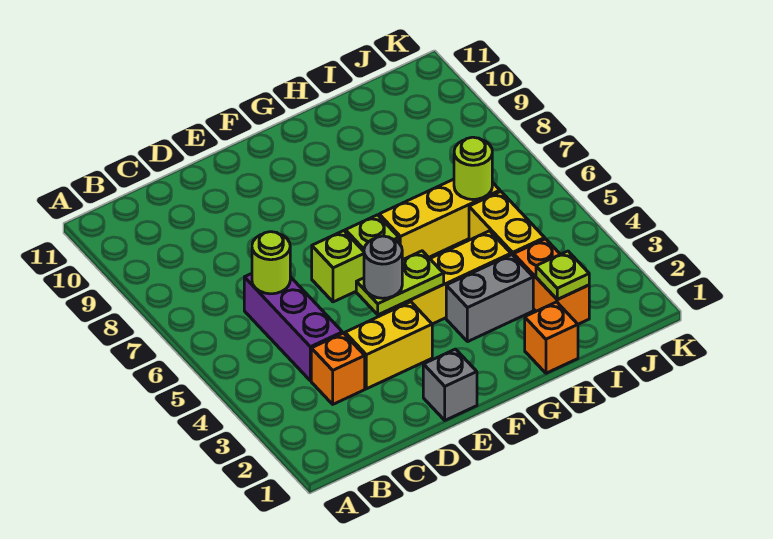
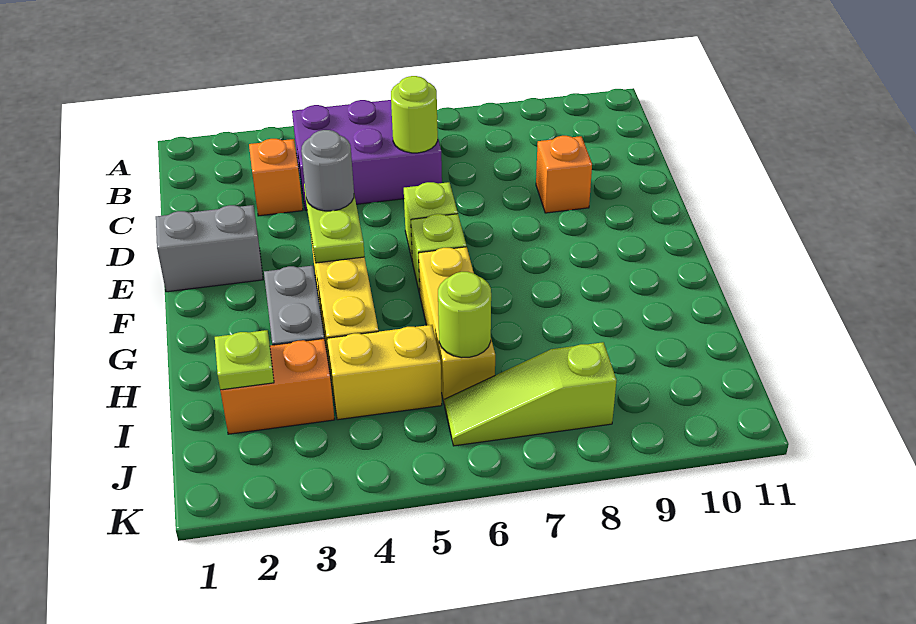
purple 1x3 brick [244,274,342,381] -> purple 2x3 brick [292,100,442,210]
yellow 1x2 brick [345,302,432,389] -> none
grey 1x1 brick [423,349,477,420] -> grey 1x2 brick [156,205,263,292]
orange 1x1 brick [525,302,578,373] -> orange 1x1 brick moved to [536,136,592,213]
none -> lime 1x3 slope [445,342,617,446]

